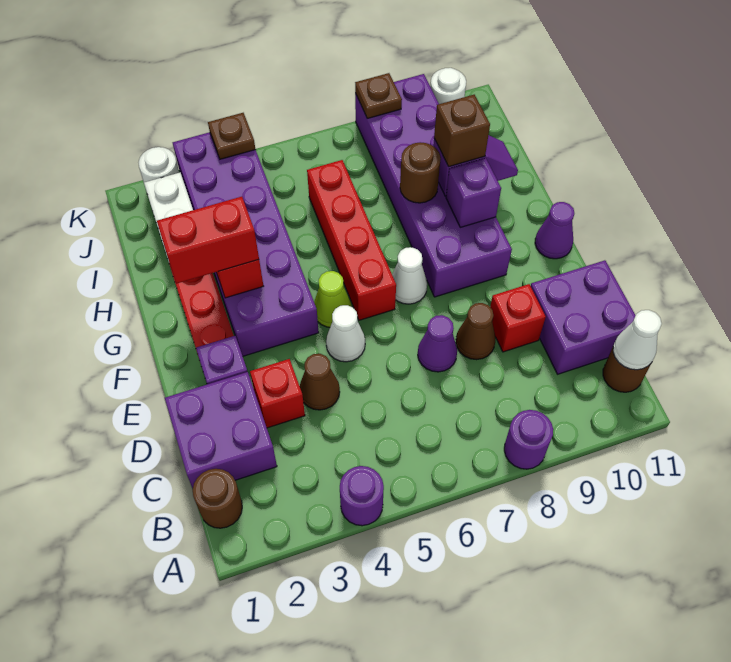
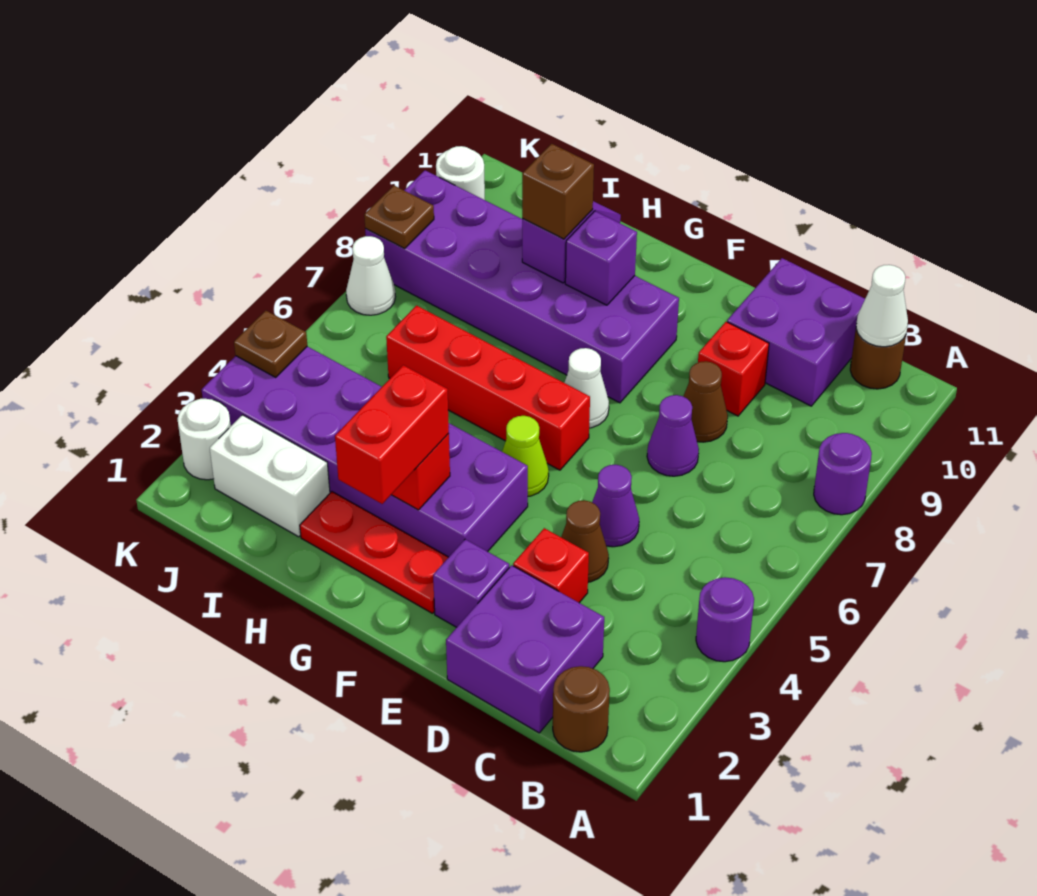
white 1x1 cone [326,305,365,362] -> white 1x1 cone moved to [346,236,395,315]
purple 1x1 cone [535,202,574,259] -> purple 1x1 cone moved to [592,465,639,547]
brown 1x1 round brick [400,142,441,203] -> none

